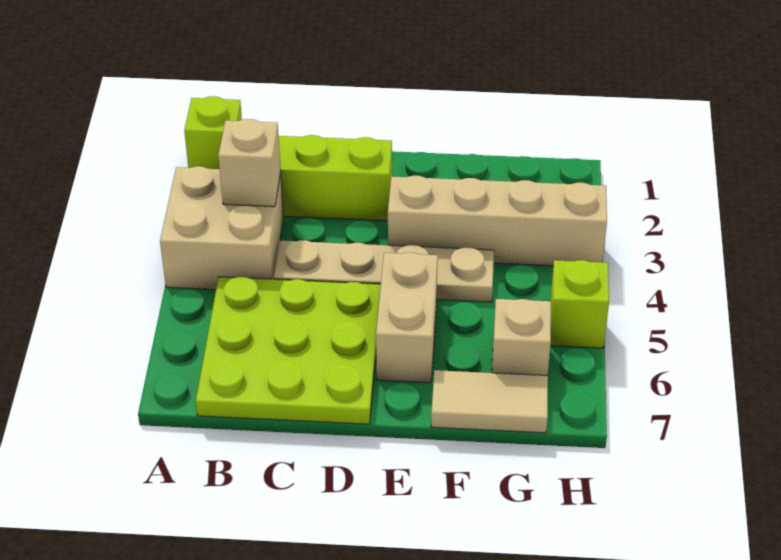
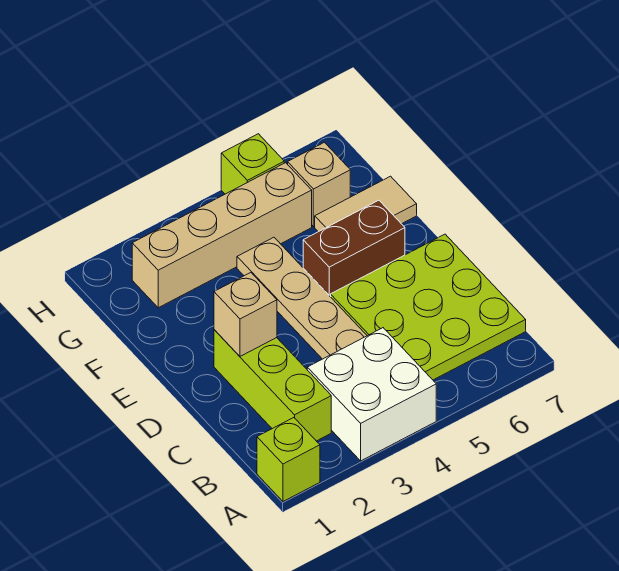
tan 2x2 brick [160,166,284,290] -> white 2x2 brick [307,328,436,461]
tan 1x1 brick [218,119,281,207] -> tan 1x1 brick moved to [214,273,277,356]
tan 1x4 brick [388,176,607,266] -> tan 1x4 brick turned to [132,163,312,308]
tan 1x2 brick [376,253,438,383] -> brown 1x2 brick [303,200,405,297]
tan 1x2 tile [431,370,548,433] -> tan 1x2 tile turned to [315,176,417,232]

